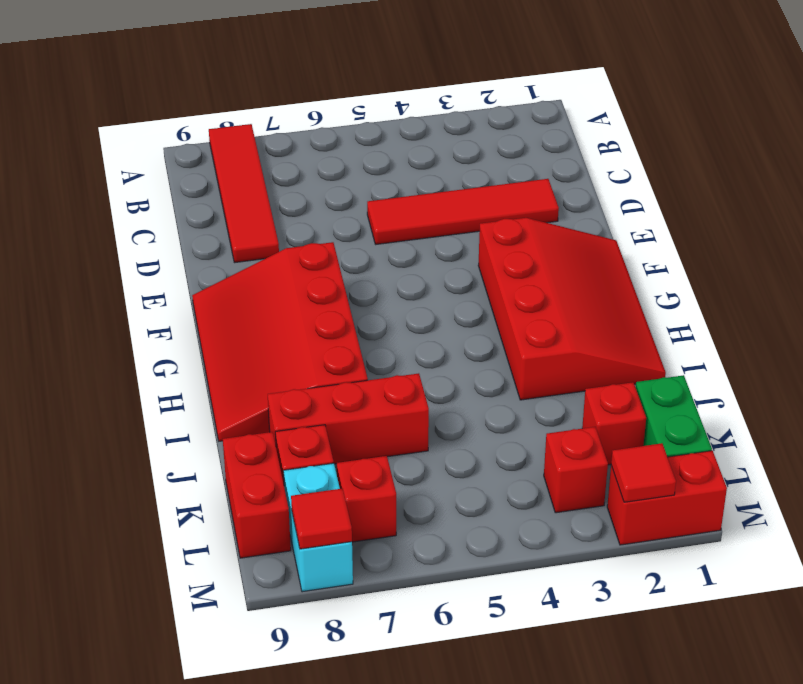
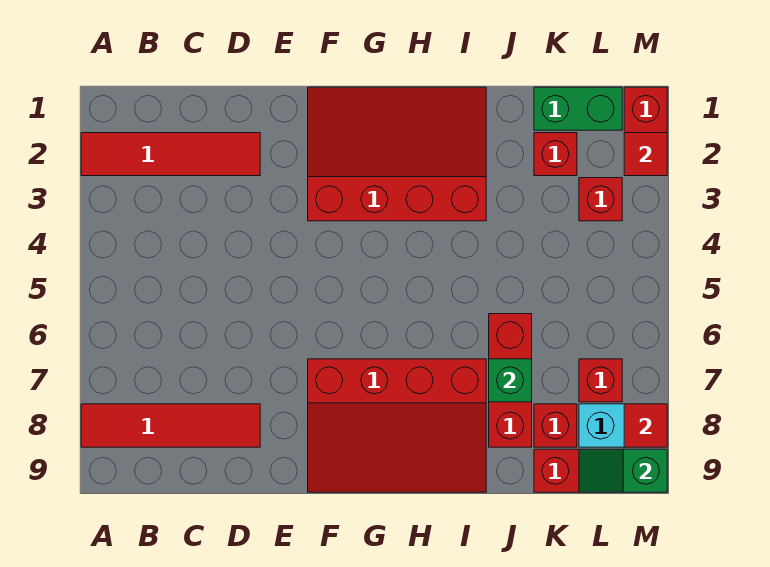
red 1x4 tile [367,179,559,244] -> red 1x4 tile turned to [81,133,260,176]
none -> green 1x1 brick [489,359,532,402]
none -> green 1x2 slope [579,449,667,492]

